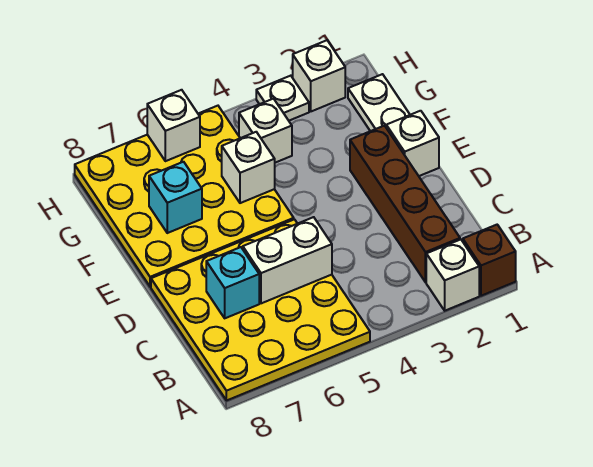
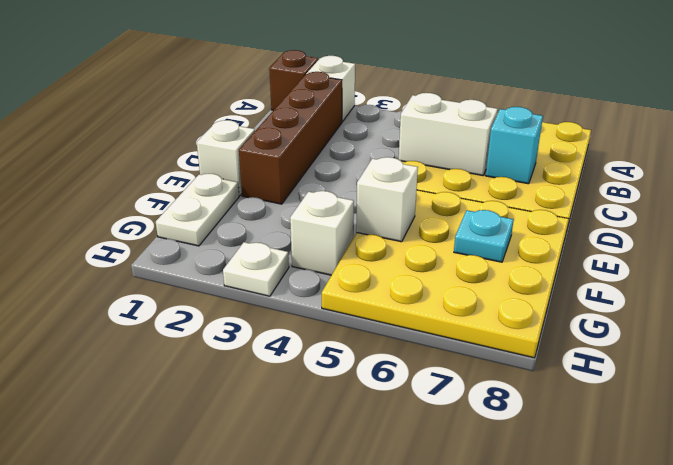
cyan 1x1 brick [149,162,202,233] -> cyan 1x1 plate [454,210,514,262]
white 1x1 brick [293,40,345,111] -> none
white 1x1 brick [147,90,200,161] -> none

